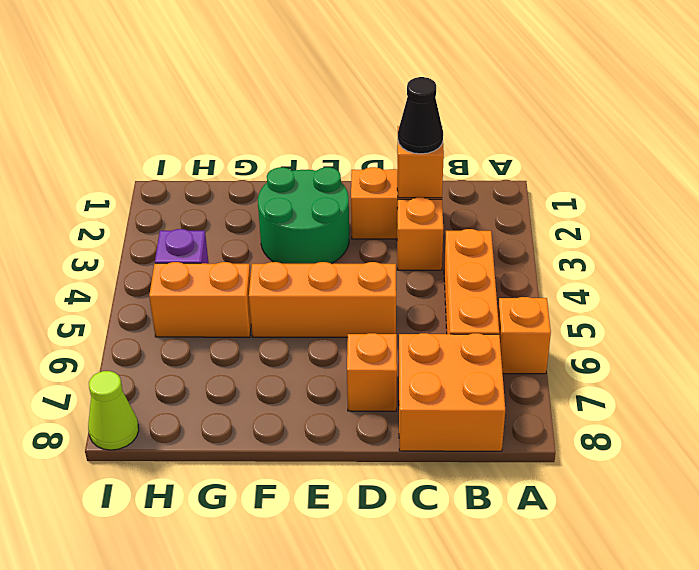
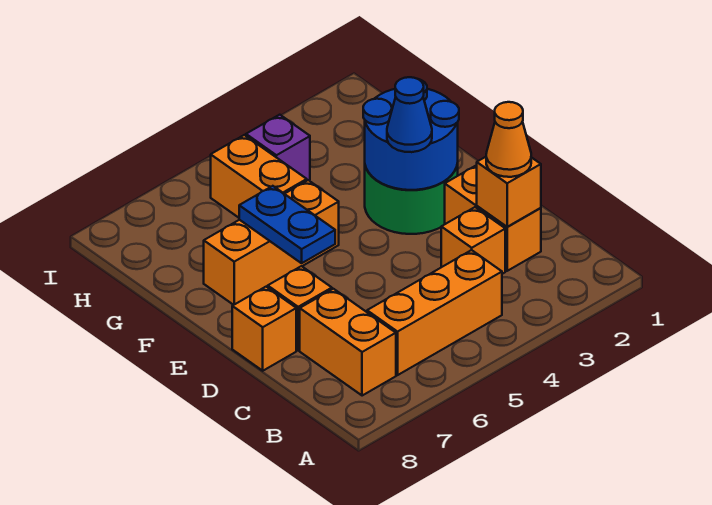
orange 1x1 brick [498,297,551,374] -> orange 1x1 brick moved to [232,287,296,371]
orange 2x2 brick [399,333,505,451] -> orange 1x2 brick [300,289,396,396]
black 1x1 cone [398,77,443,154] -> orange 1x1 cone [486,102,531,177]
orange 1x3 brick [249,262,396,337] -> orange 1x3 brick turned to [204,180,339,305]
none -> blue 2x2 round brick [363,79,459,190]
none -> blue 1x1 cone [387,77,432,152]
none -> blue 1x2 plate [239,186,335,263]
lime 1x1 cone [88,371,139,450] -> none

